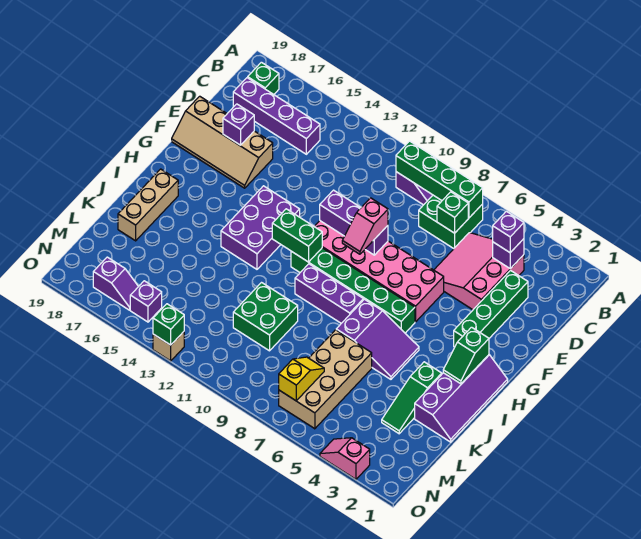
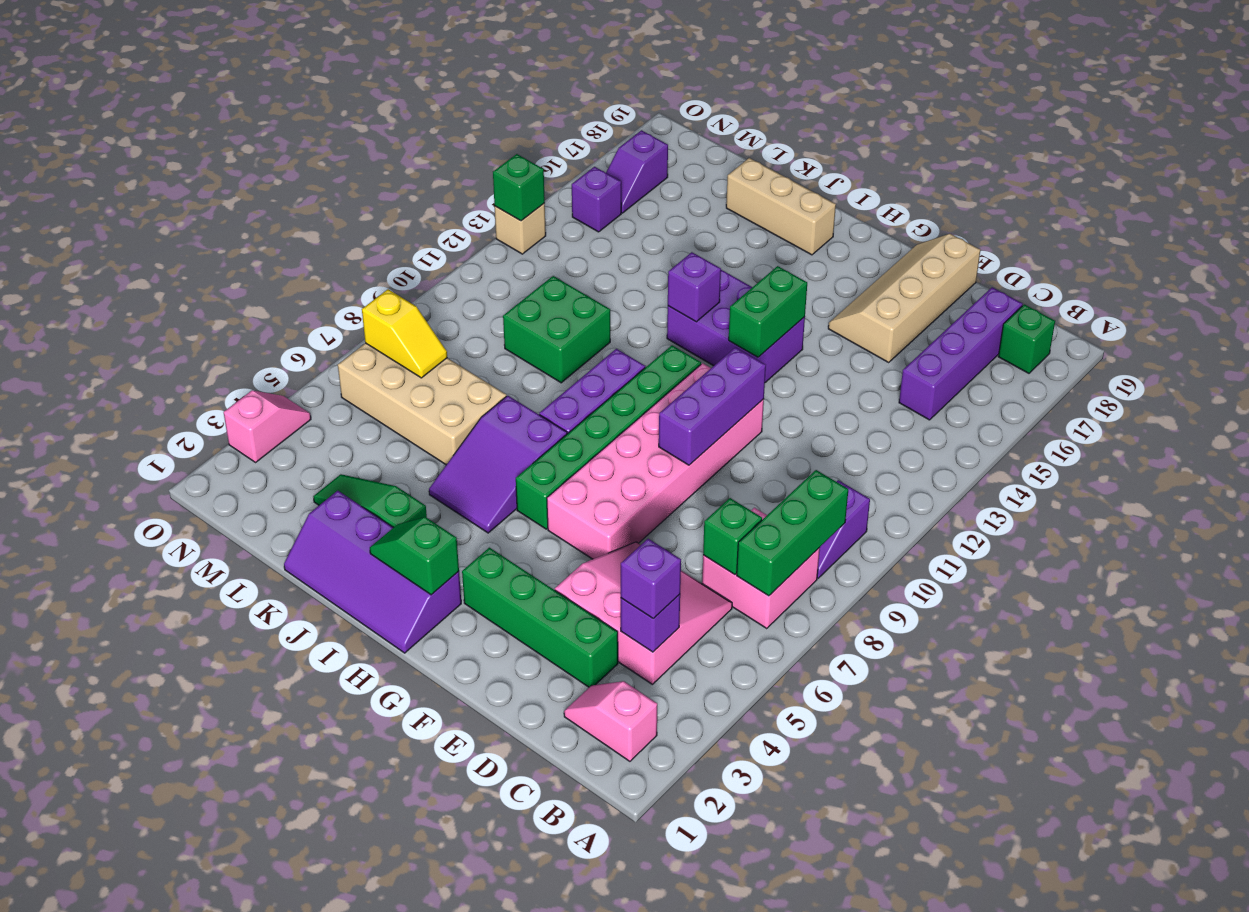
green 2x2 brick [419,195,483,249] -> pink 2x2 brick [702,508,820,628]
green 1x4 brick [396,141,483,218] -> green 1x3 brick [737,470,848,596]
purple 1x1 brick [223,104,254,145] -> purple 1x1 brick moved to [668,252,721,322]
pink 1x2 slope [342,198,388,254] -> pink 1x2 slope moved to [564,681,657,761]
green 1x2 brick [272,209,322,262] -> green 1x2 brick moved to [729,266,807,357]

